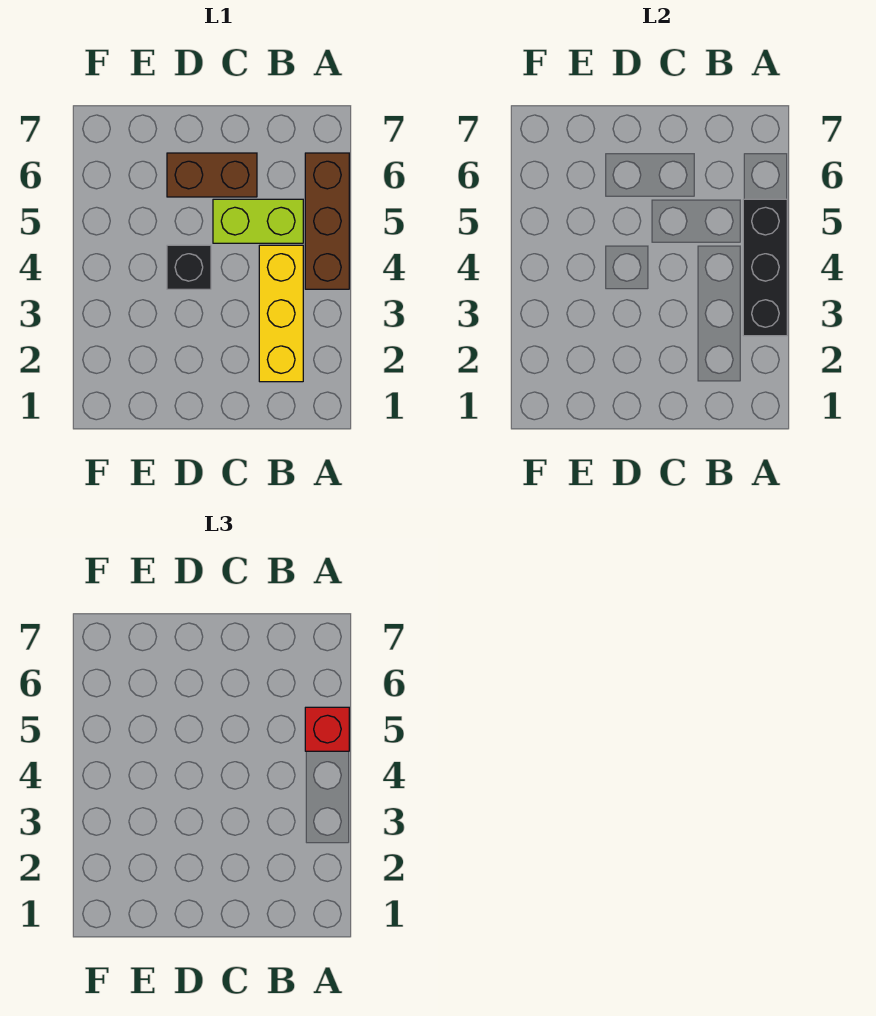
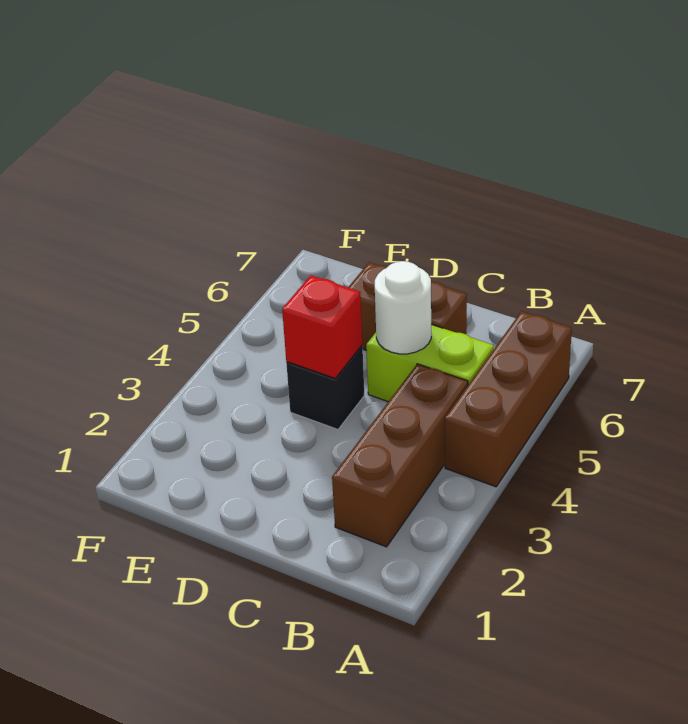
black 1x3 brick [743,199,787,336] -> none
red 1x1 brick [305,707,349,751] -> red 1x1 brick moved to [282,276,362,379]
yellow 1x3 brick [259,245,303,382] -> brown 1x3 brick [332,364,468,547]
none -> white 1x1 round brick [375,261,431,354]

